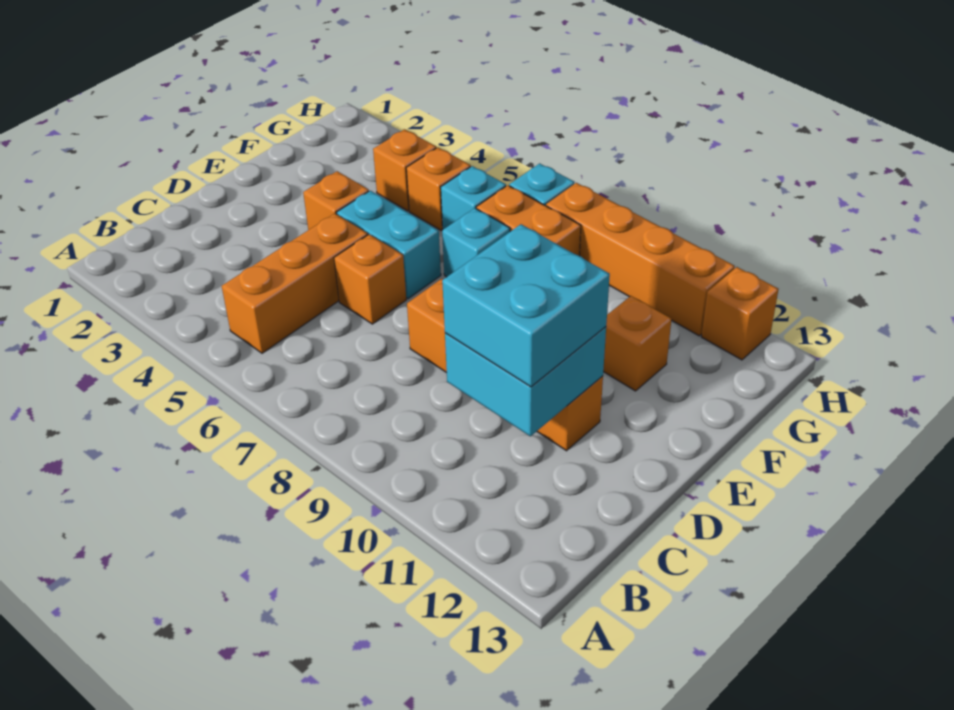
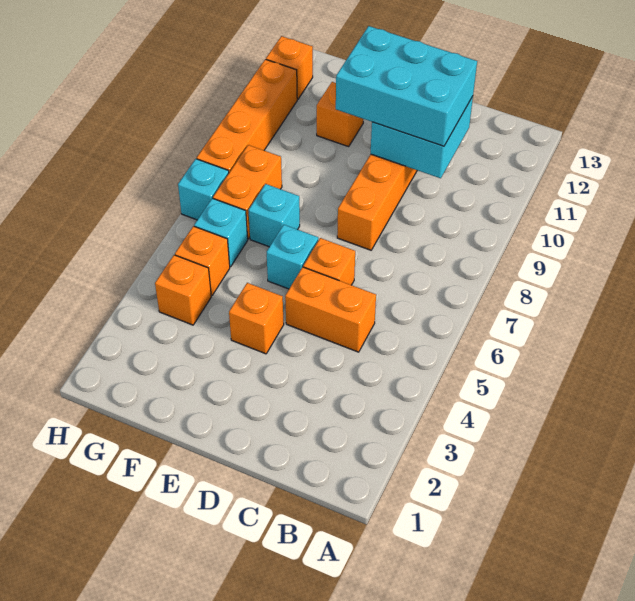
orange 1x3 brick [222,213,368,353] -> orange 1x2 brick [285,267,376,352]
cyan 2x2 brick [442,224,610,387] -> cyan 2x3 brick [336,26,477,146]
cyan 1x2 brick [337,191,441,299] -> cyan 1x1 brick [267,225,318,289]

